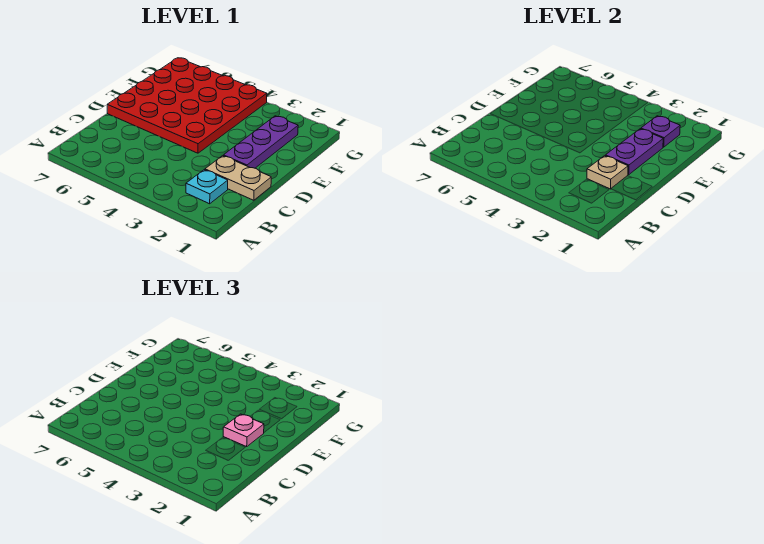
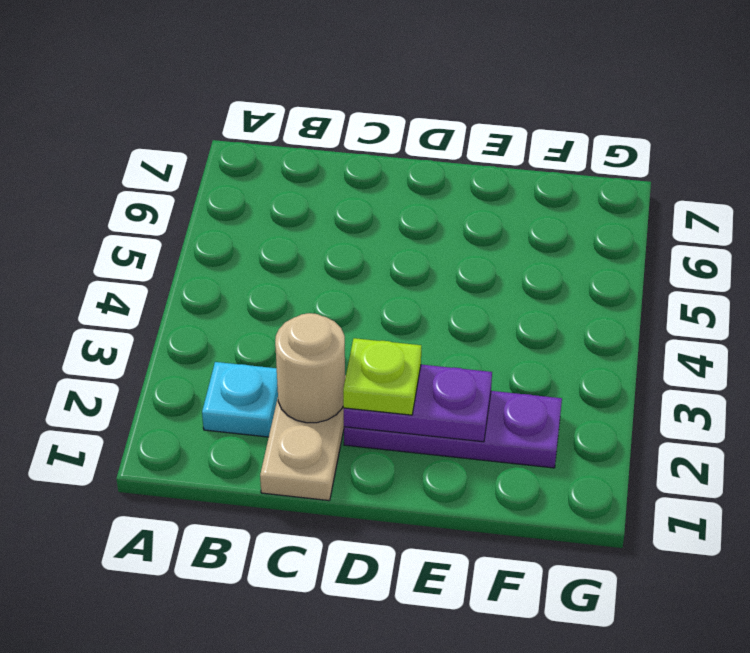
tan 1x1 plate [587,156,628,189] -> tan 1x1 round brick [275,313,345,423]
pink 1x1 plate [223,414,264,447] -> lime 1x1 plate [343,338,421,415]
red 4x4 plate [107,58,267,153] -> none
purple 1x1 plate [641,116,680,147] -> none

